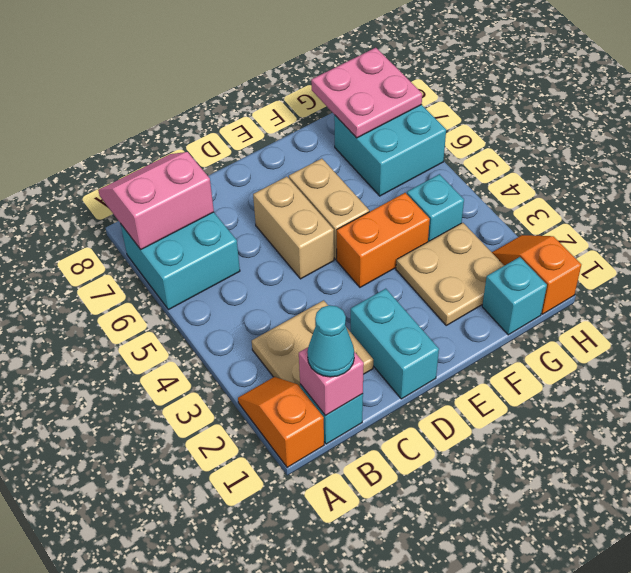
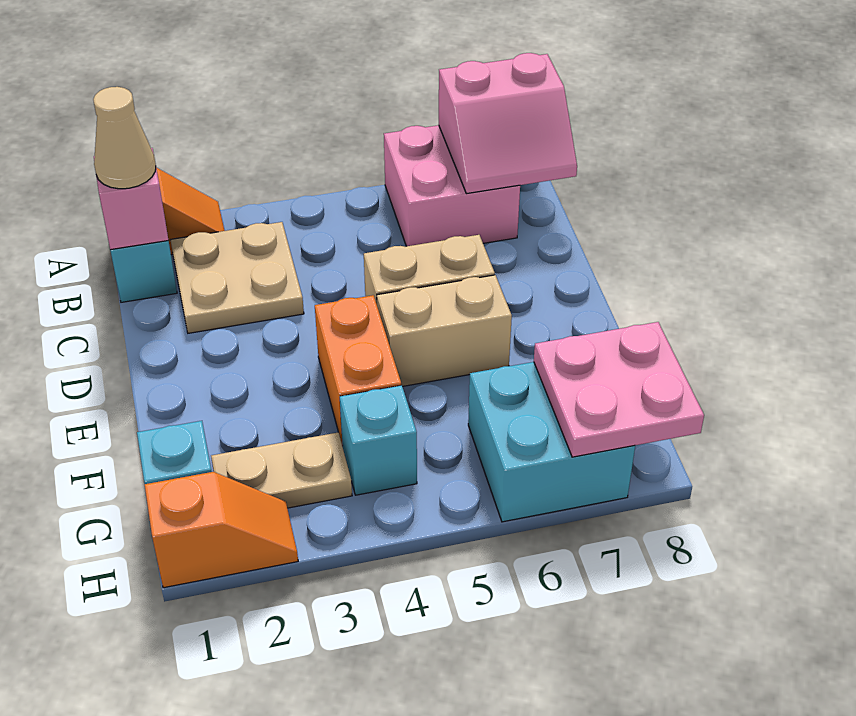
cyan 2x2 brick [121,212,240,310] -> pink 2x2 brick [384,125,520,246]
pink 2x2 slope [98,152,214,249] -> pink 2x2 slope turned to [439,53,577,194]
cyan 1x1 cone [307,305,354,377] -> tan 1x1 cone [93,87,156,189]
cyan 1x2 brick [351,289,439,399] -> none
tan 2x2 plate [396,223,504,325] -> tan 1x2 plate [211,432,352,508]

